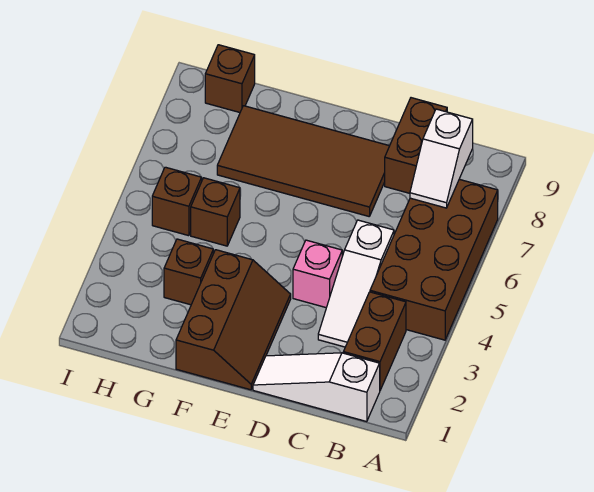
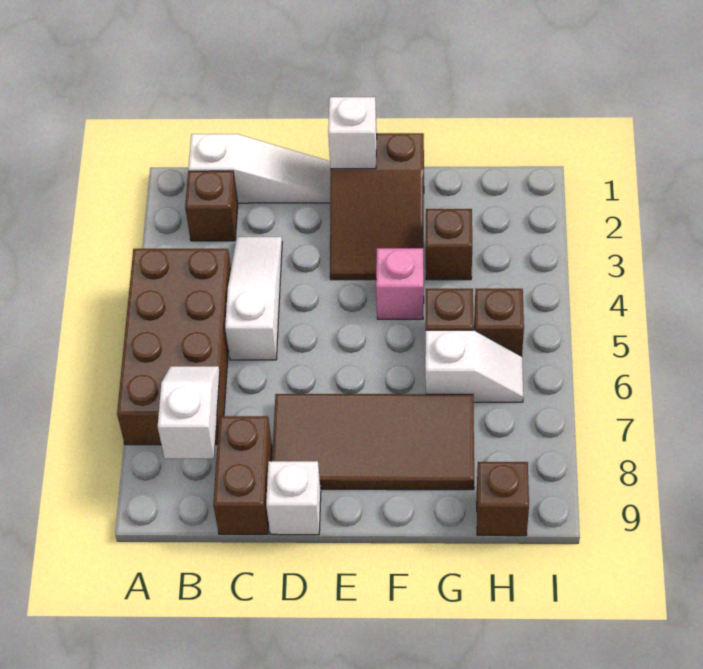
brown 1x2 brick [343,292,406,390] -> brown 1x1 brick [185,171,238,241]
pink 1x1 brick [293,240,342,308] -> pink 1x1 brick moved to [376,248,424,319]
none -> white 1x1 brick [266,461,321,535]
brown 2x3 slope [176,250,291,390] -> brown 2x3 slope turned to [330,133,424,280]
none -> white 1x1 brick [328,97,377,169]
none -> white 1x2 slope [425,330,523,402]

